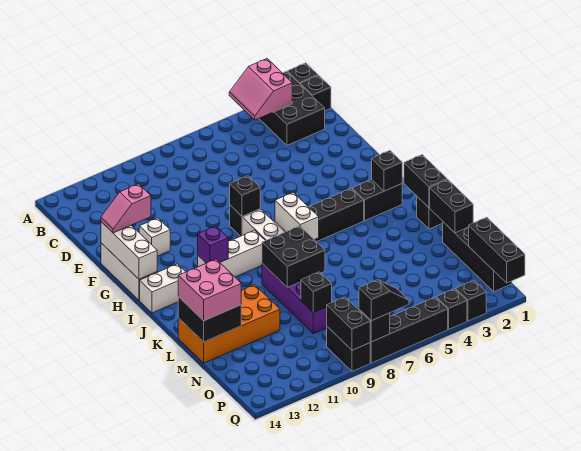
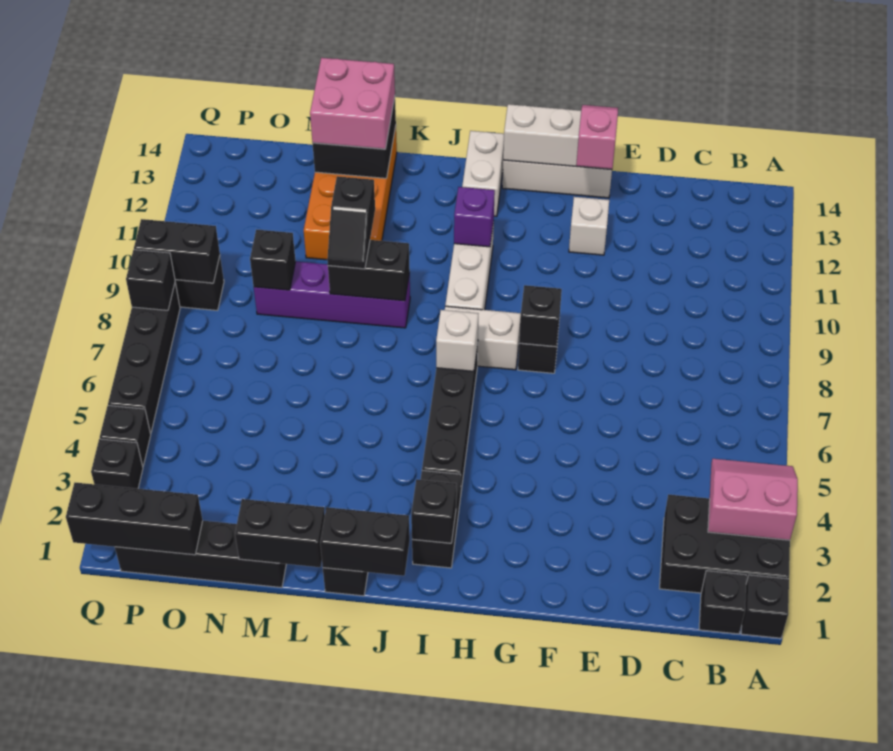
white 1x2 brick [275,192,319,240] -> white 1x1 brick [436,310,478,371]
black 2x2 brick [262,226,325,287] -> black 1x2 brick [328,240,410,301]
black 1x2 slope [359,280,409,321] -> black 1x2 slope moved to [327,176,375,269]

